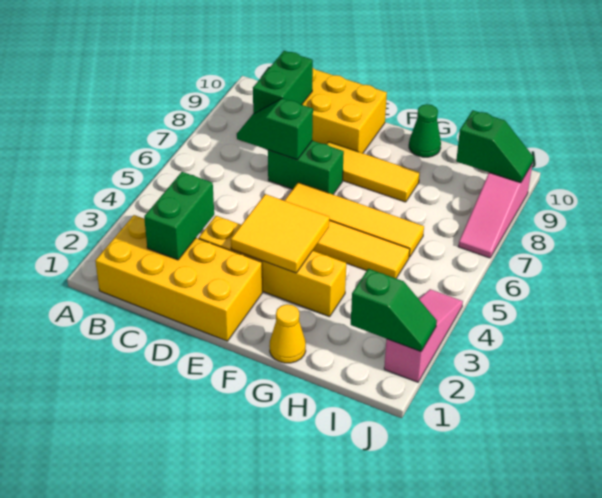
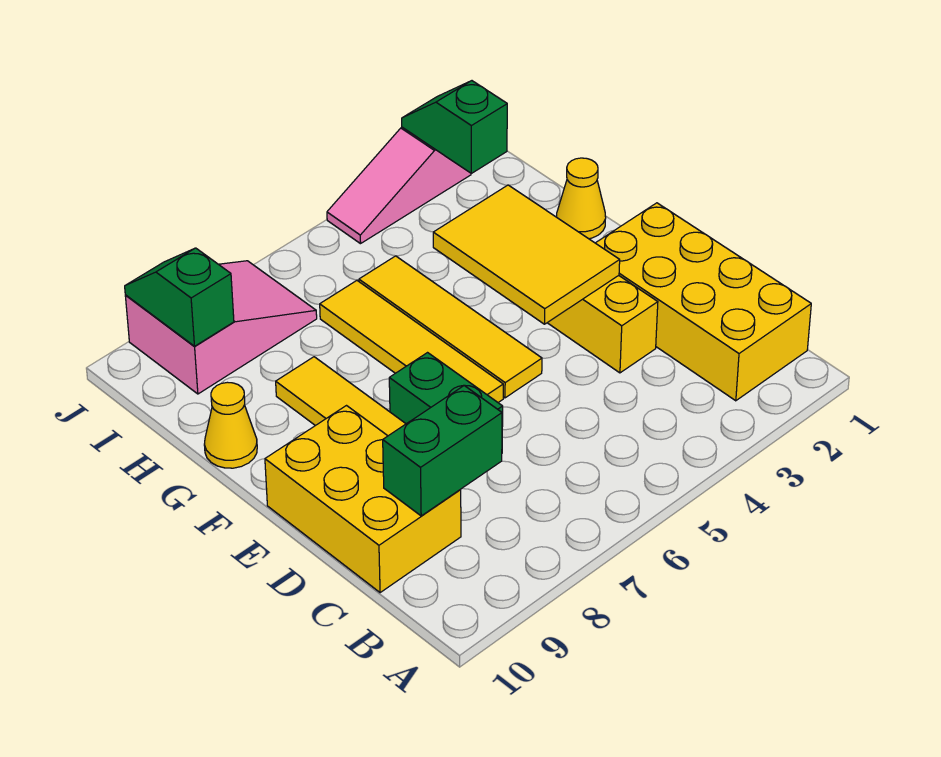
green 1x2 brick [144,172,214,260] -> none
green 1x2 slope [237,98,313,160] -> none
yellow 2x2 tile [231,194,329,273] -> yellow 2x3 tile [433,185,620,324]
green 1x1 cone [409,104,441,157] -> yellow 1x1 cone [204,382,257,468]
pink 1x3 slope [458,165,532,258] -> pink 2x3 slope [125,261,317,394]

